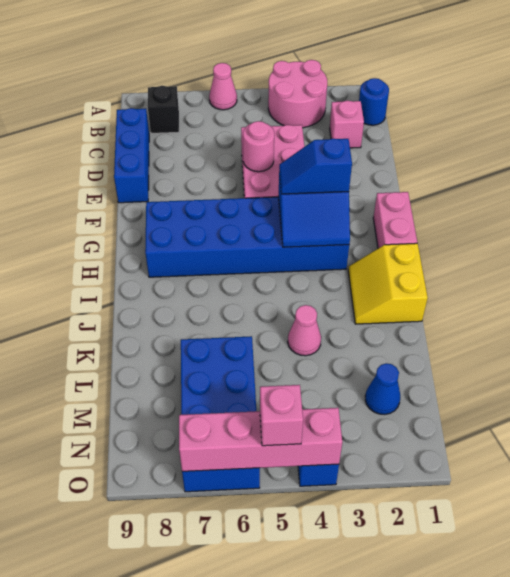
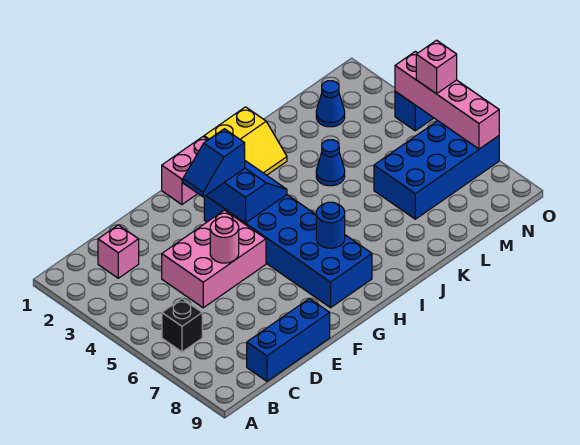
pink 2x2 round brick [268,60,327,128] -> none
pink 1x1 cone [209,63,237,110] -> none
blue 1x1 round brick [359,78,389,125] -> blue 1x1 round brick moved to [316,202,345,248]
black 1x1 brick [148,86,179,133] -> black 1x1 brick moved to [162,299,202,352]
blue 1x2 slope [279,139,352,194] -> blue 1x2 slope turned to [183,129,245,197]
pink 1x1 cone [288,305,321,356] -> blue 1x1 cone [316,140,345,186]

